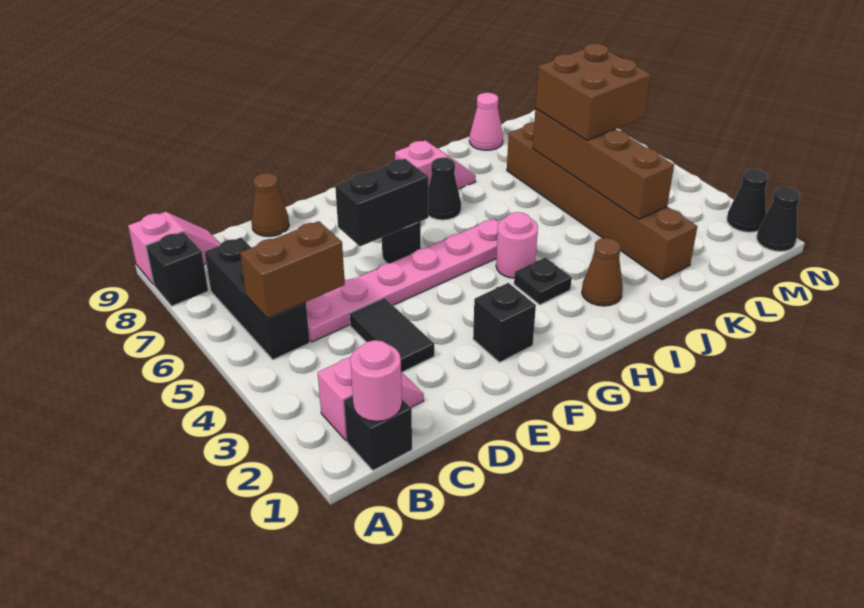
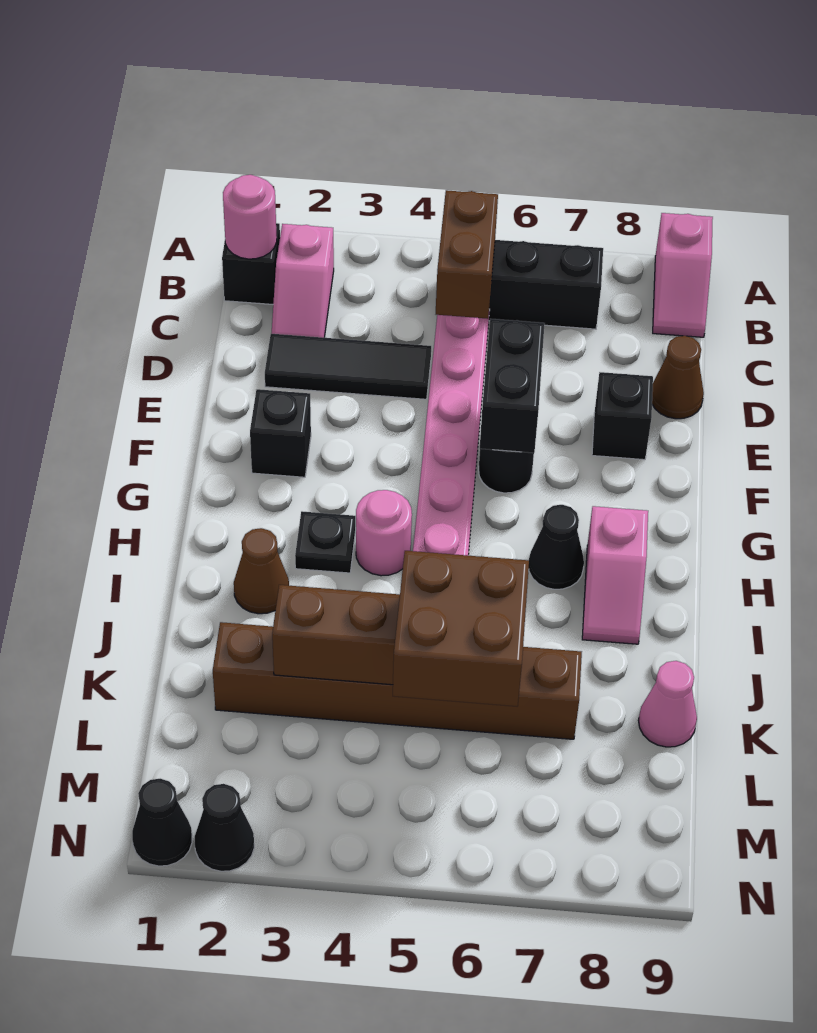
black 1x1 brick [146,232,208,306] -> black 1x1 brick moved to [592,372,653,460]
black 1x2 tile [350,298,434,372] -> black 1x3 tile [265,334,431,399]

